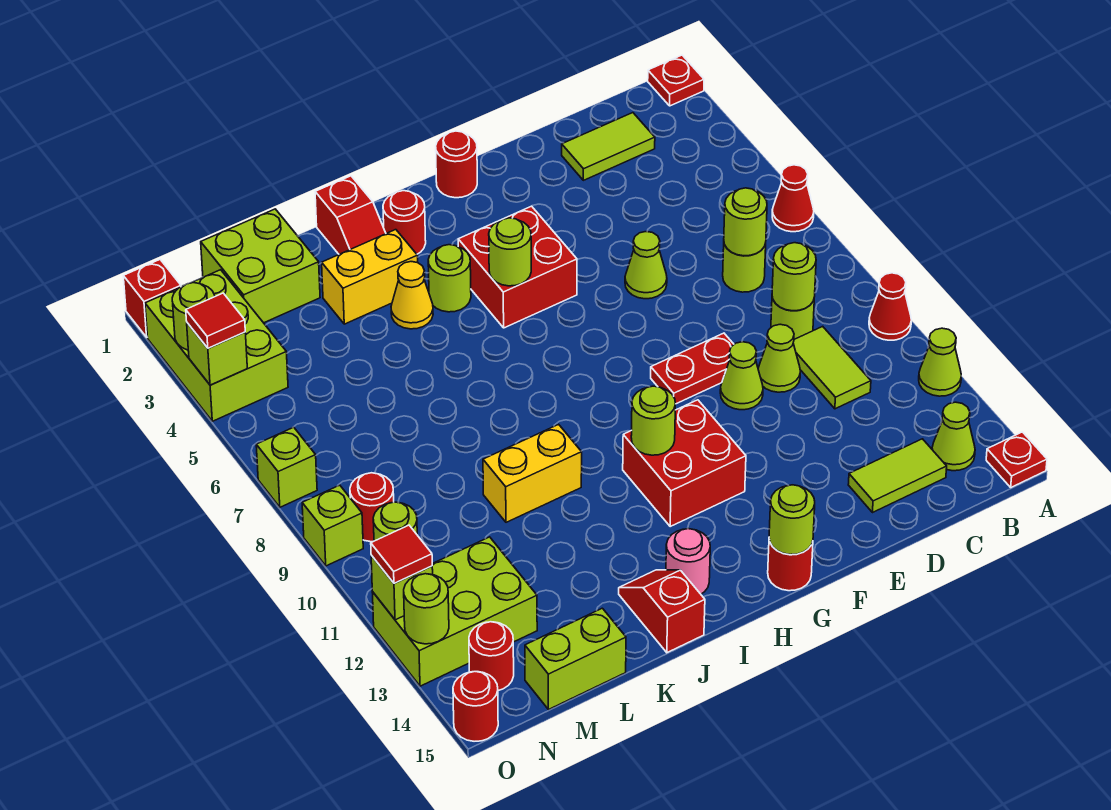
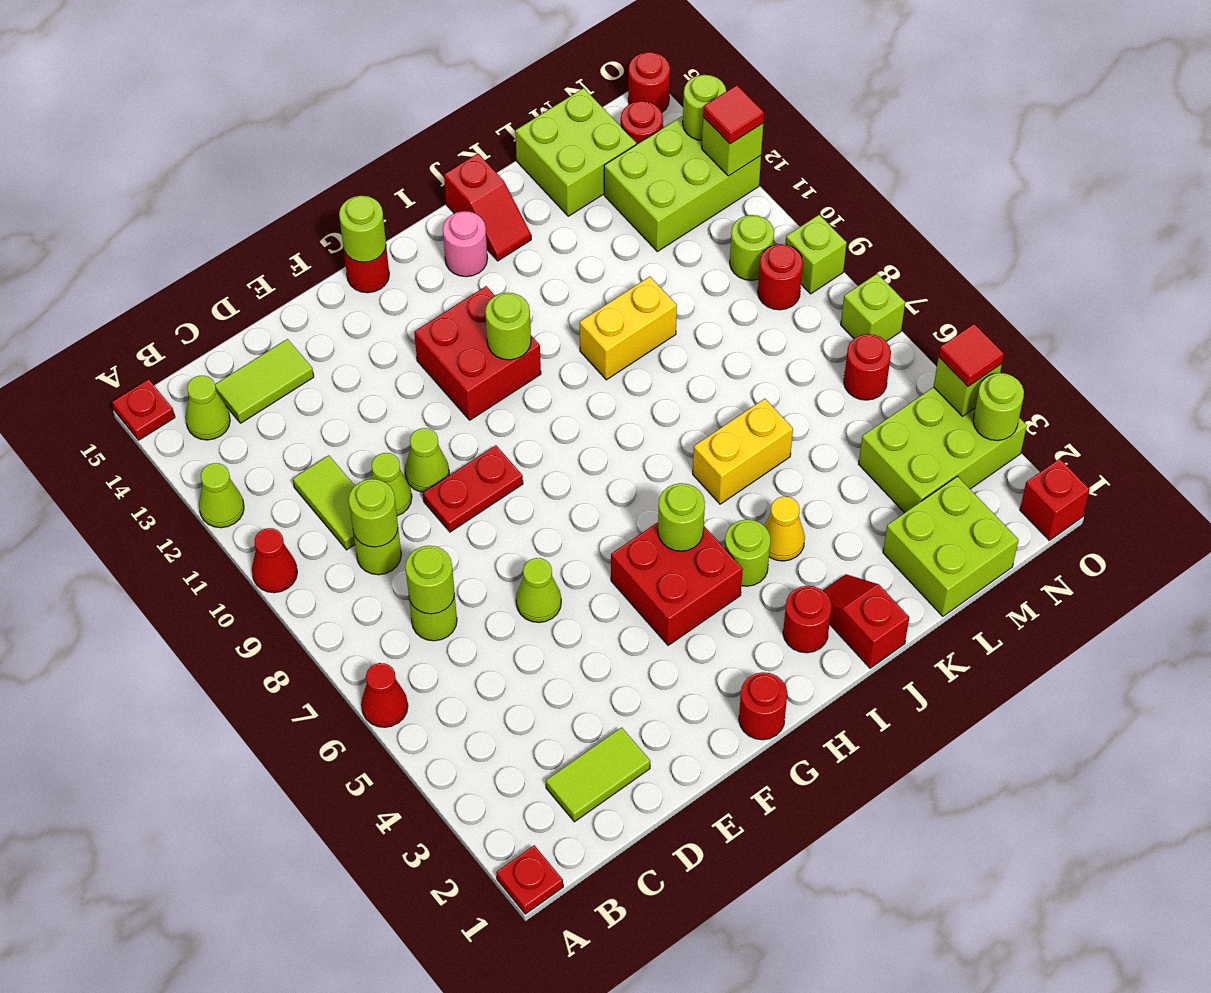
yellow 1x2 brick [322,230,418,324] -> yellow 1x2 brick moved to [693,399,793,504]
lime 1x2 brick [525,608,626,710] -> lime 2x2 brick [515,88,636,216]
lime 2x3 brick [145,270,288,421] -> lime 2x3 brick turned to [859,387,1027,513]
none -> red 1x1 round brick [844,334,891,400]

